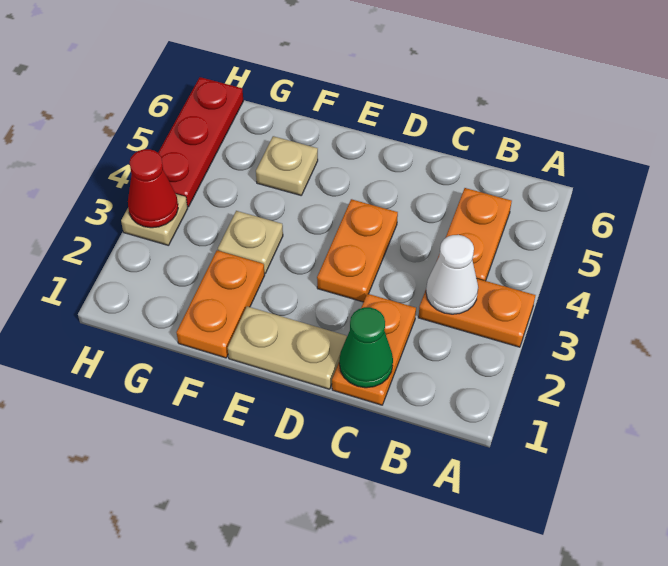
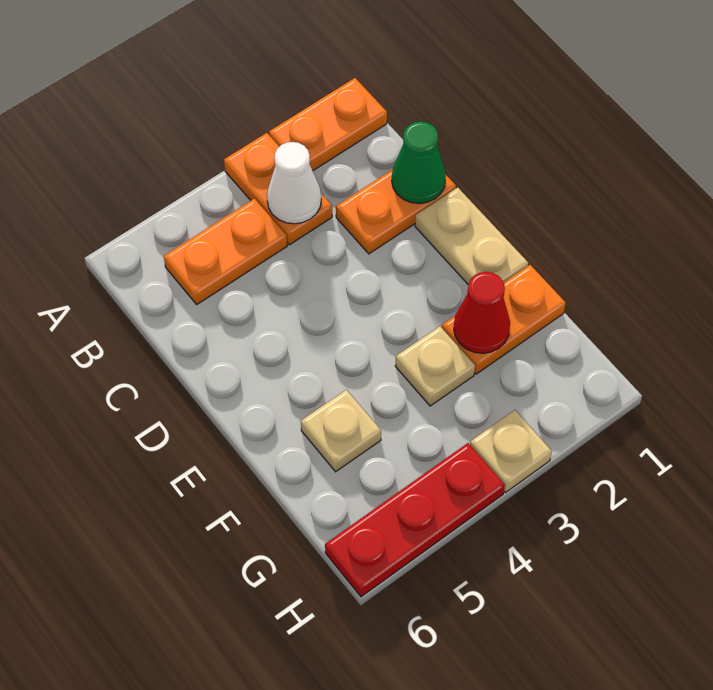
orange 1x2 plate [317,199,398,302] -> orange 1x2 plate moved to [269,78,387,171]
red 1x1 cone [128,149,178,228] -> red 1x1 cone moved to [454,272,510,353]

